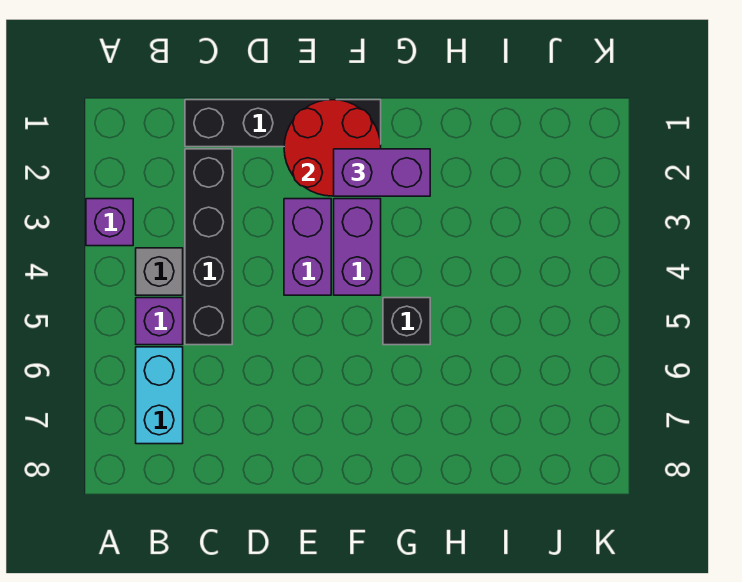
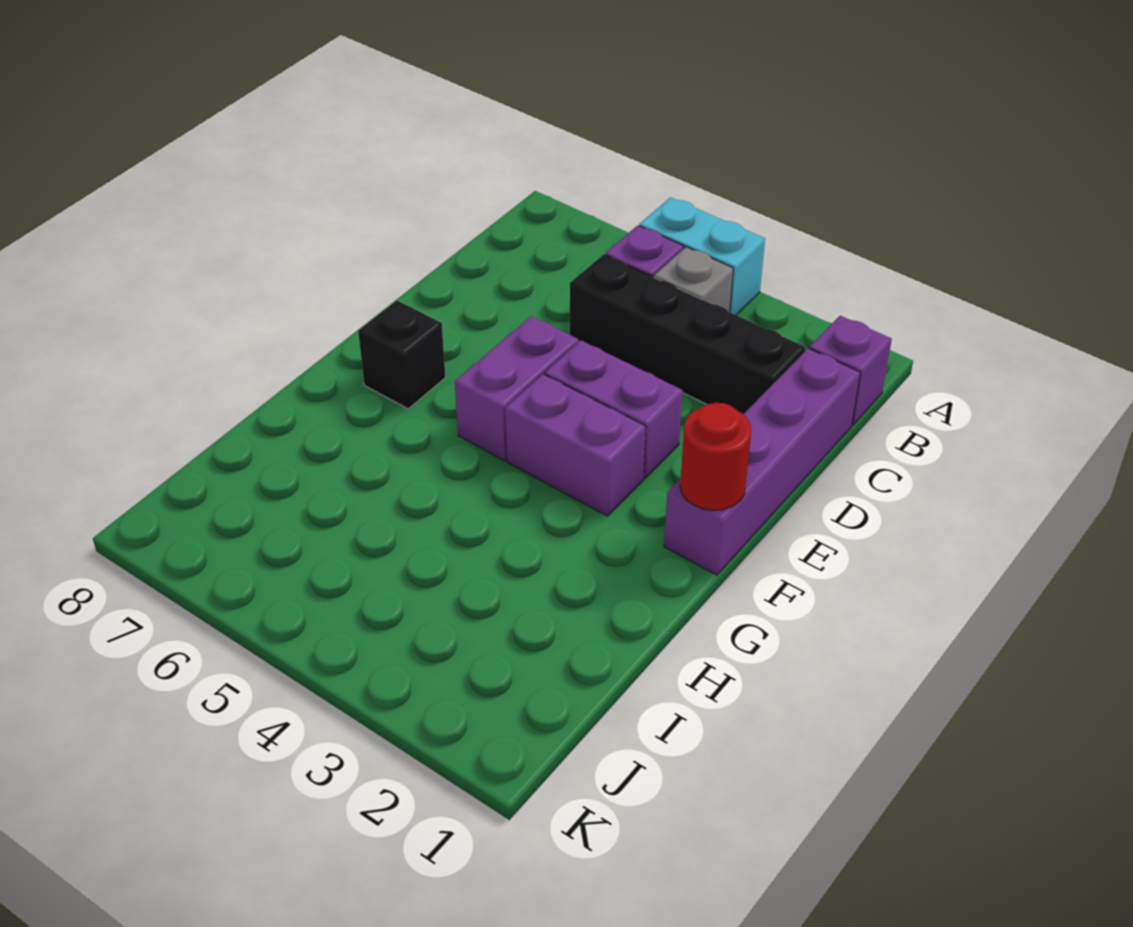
purple 1x1 brick [86,199,133,246] -> purple 1x1 brick moved to [809,316,892,425]
cyan 1x2 brick [136,347,183,444] -> cyan 1x2 brick moved to [639,197,765,315]
black 1x4 brick [185,100,381,147] -> purple 1x4 brick [664,348,860,575]
red 2x2 round brick [284,100,381,196] -> red 1x1 round brick [680,403,752,510]
purple 1x2 brick [334,149,430,196] -> purple 1x2 brick moved to [455,316,579,461]
black 1x1 brick [383,298,430,345] -> black 1x1 brick moved to [358,301,445,409]

